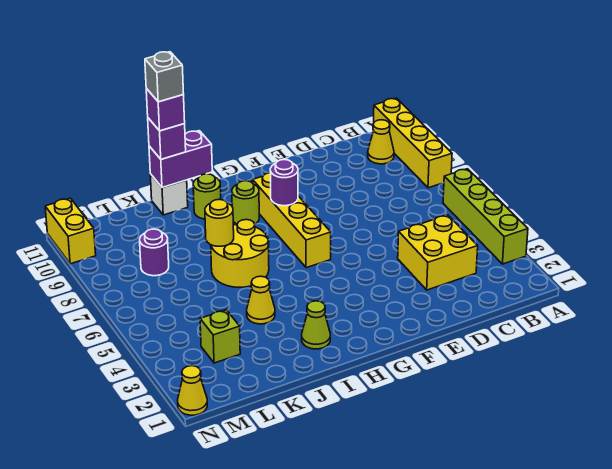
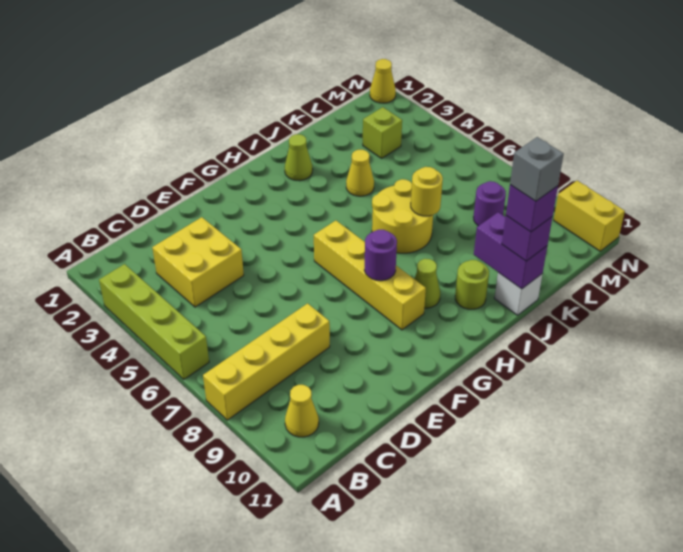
yellow 1x4 brick [374,98,452,188] -> yellow 1x4 brick turned to [203,303,330,420]
lime 1x1 round brick [232,181,259,224] -> lime 1x1 cone [414,259,440,308]
purple 1x2 brick [149,131,212,188] -> purple 1x2 brick turned to [474,212,547,289]

